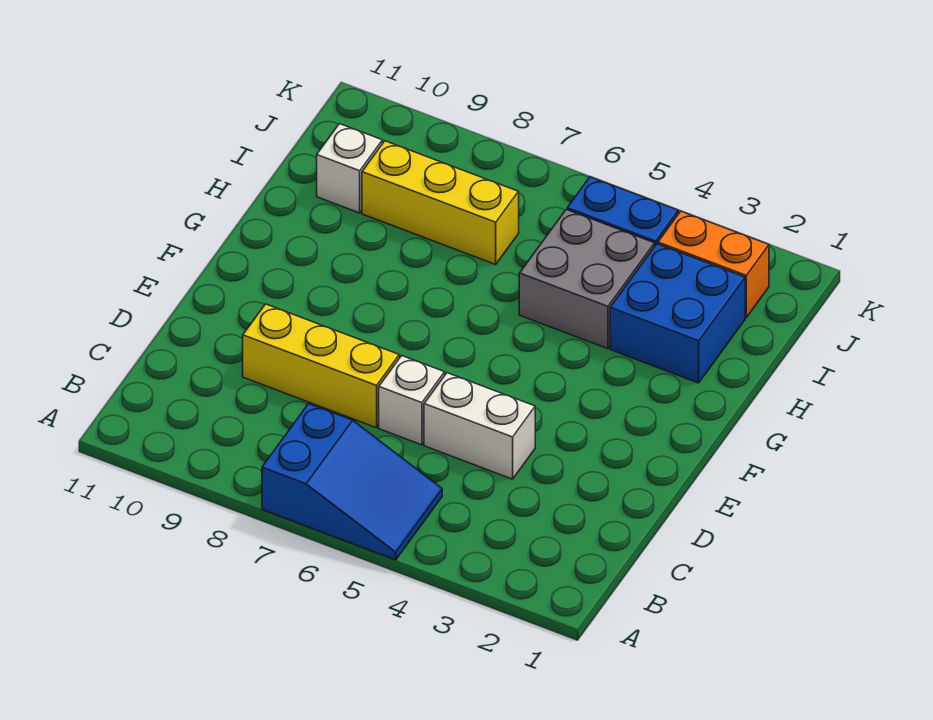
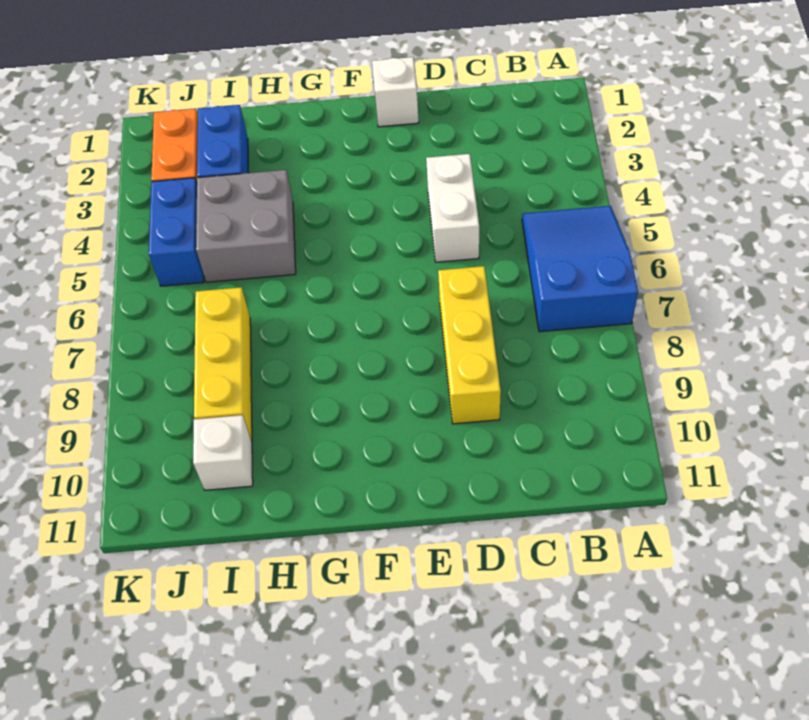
white 1x1 brick [379,356,445,445] -> white 1x1 brick moved to [372,57,419,127]
blue 2x2 brick [610,244,745,383] -> blue 1x2 brick [197,105,248,177]

